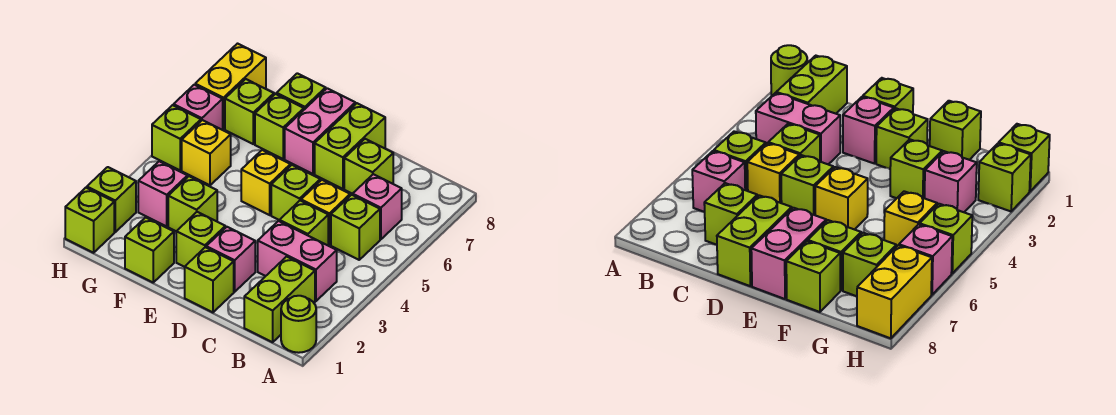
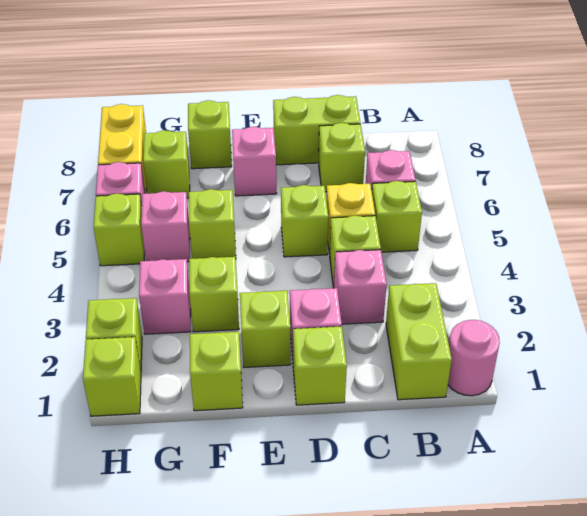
lime 1x1 round brick [281,296,316,353] -> pink 1x1 round brick [448,320,500,396]
pink 1x2 brick [258,221,337,301] -> pink 1x1 brick [334,250,387,324]
lime 1x2 brick [315,103,385,189] -> lime 1x2 brick turned to [273,95,360,165]
yellow 1x1 brick [241,150,290,215] -> none
pink 1x2 brick [285,88,355,174] -> pink 1x1 brick [232,127,277,196]
lime 1x1 brick [255,94,304,159] -> lime 1x1 brick moved to [189,189,236,259]
yellow 1x1 brick [182,120,231,185] -> pink 1x1 brick [141,191,190,262]

